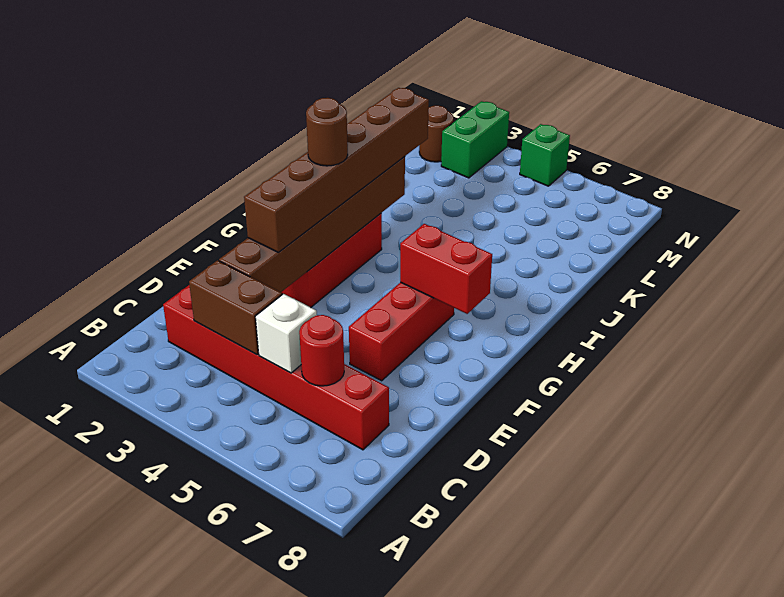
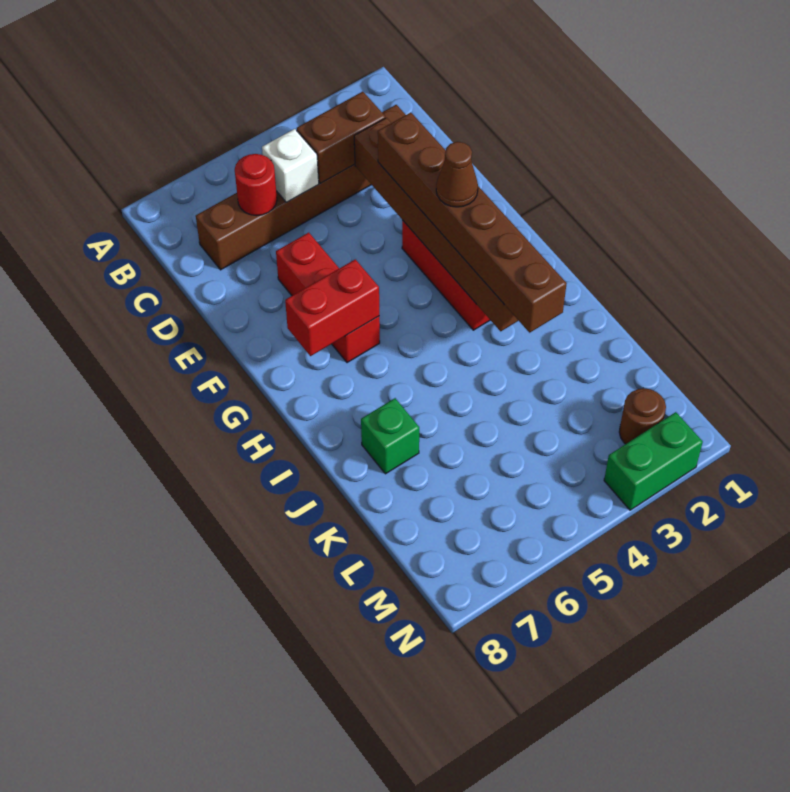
red 1x6 brick [163,285,389,450] -> brown 1x6 brick [196,105,406,270]
brown 1x1 round brick [306,98,348,166] -> brown 1x1 cone [436,142,478,207]
green 1x2 brick [441,101,509,178] -> green 1x2 brick turned to [604,412,703,510]
green 1x1 brick [520,124,570,186] -> green 1x1 brick moved to [361,398,419,474]

